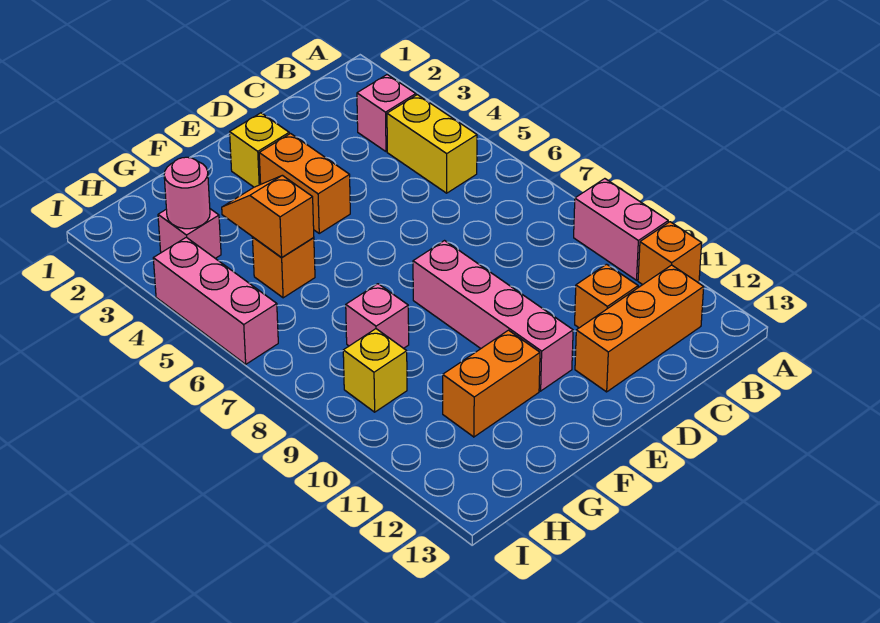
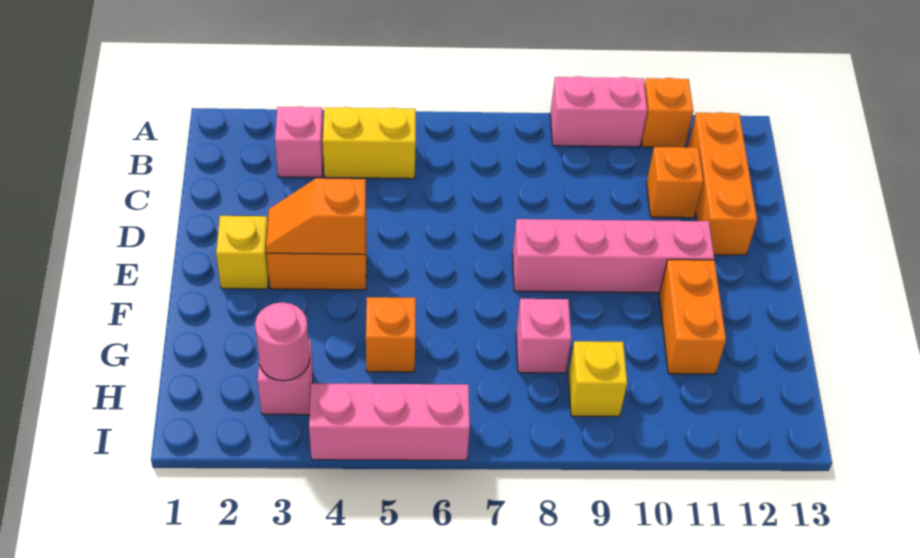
orange 1x2 slope [222,175,314,258] -> orange 1x2 slope moved to [266,178,366,254]

